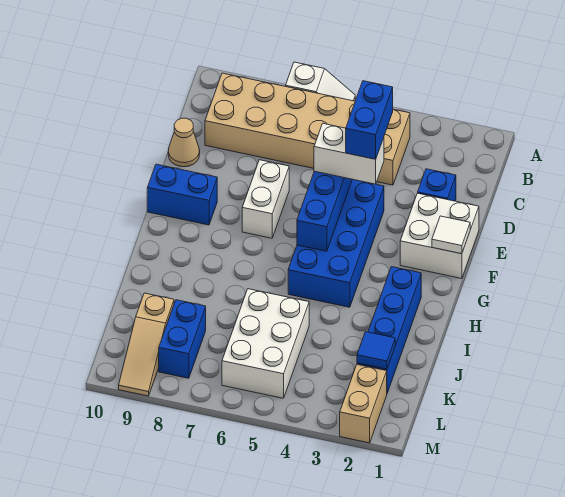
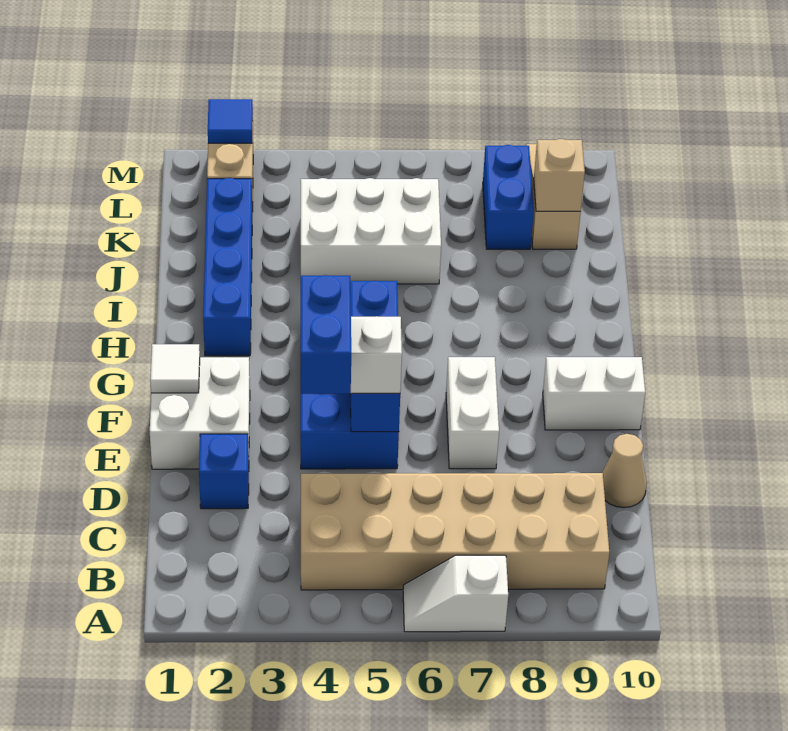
blue 1x2 brick [147,164,217,225] -> white 1x2 brick [543,357,645,430]
white 2x3 brick [222,289,309,398] -> white 2x3 brick turned to [301,178,441,284]
blue 1x1 tile [357,332,395,369] -> blue 1x1 tile moved to [208,99,253,143]
none -> tan 1x1 brick [534,139,585,211]

